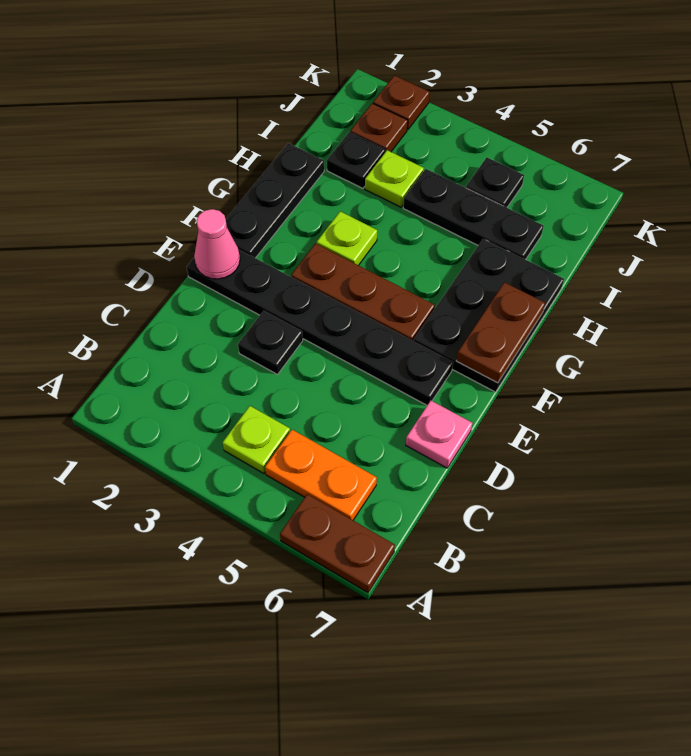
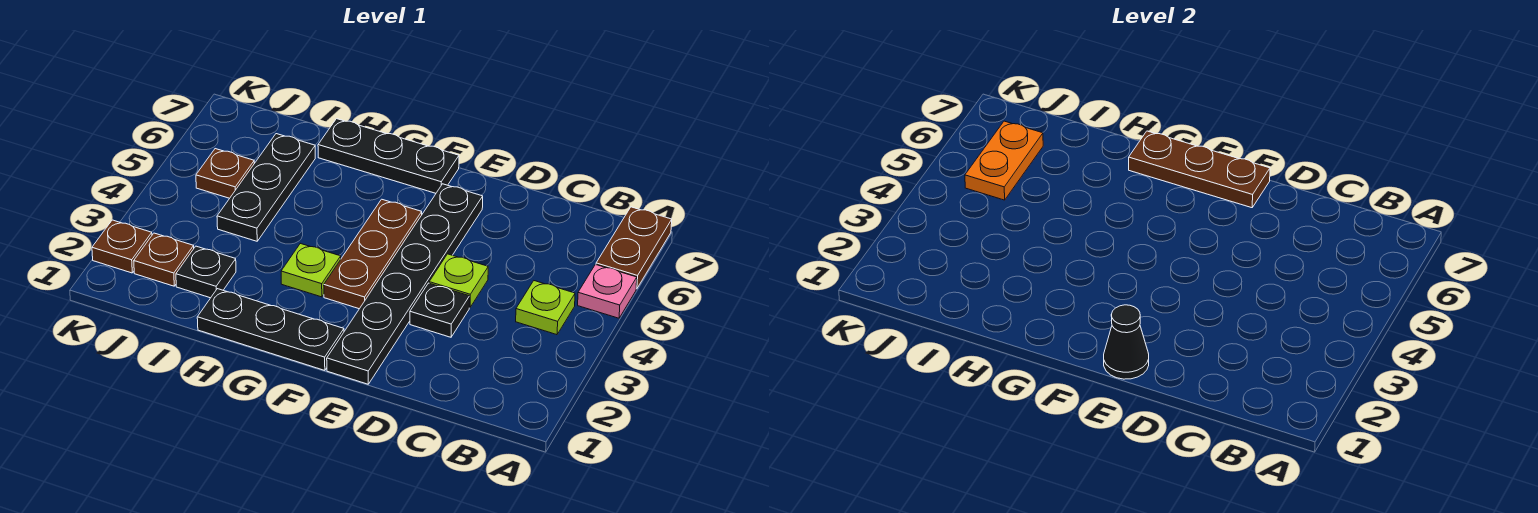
orange 1x2 plate [265,430,377,520] -> orange 1x2 plate moved to [965,121,1043,200]
pink 1x1 plate [406,401,472,468] -> pink 1x1 plate moved to [578,265,637,318]
pink 1x1 cone [194,209,240,279] -> black 1x1 cone [1104,305,1149,379]
black 2x3 plate [414,239,564,392] -> black 1x3 plate [318,119,459,193]
brown 1x2 plate [457,282,545,383] -> brown 1x3 plate [1129,131,1270,208]
lime 1x1 plate [365,150,424,207] -> lime 1x1 plate moved to [429,254,488,308]
black 1x1 plate [466,158,524,208] -> brown 1x1 plate [196,149,254,198]

